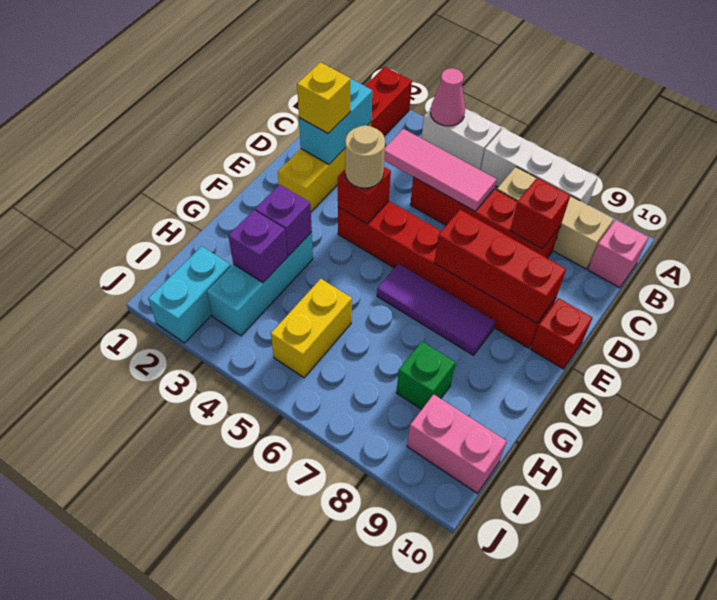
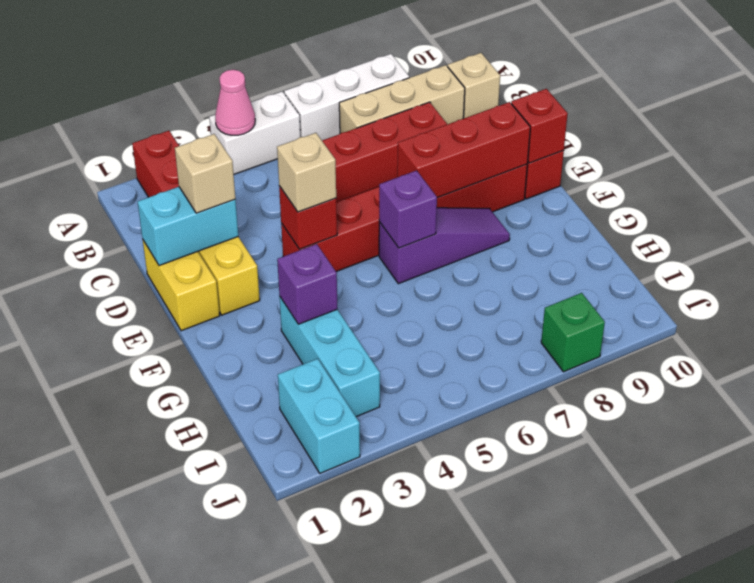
pink 1x1 brick [588,220,649,288] -> tan 1x1 brick [448,53,500,119]
cyan 1x2 brick [299,79,372,164] -> cyan 1x2 brick turned to [138,187,238,266]
pink 1x3 tile [384,129,497,211] -> none
red 1x1 brick [510,178,570,249] -> red 1x1 brick moved to [511,89,568,163]
yellow 1x1 brick [297,62,351,133] -> tan 1x1 brick [175,134,235,213]
tan 1x1 round brick [345,125,385,188] -> tan 1x1 brick [277,133,336,212]
purple 1x3 tile [377,264,495,355] -> purple 1x3 slope [379,208,510,284]
purple 1x1 brick [228,210,287,283] -> purple 1x1 brick moved to [379,171,437,248]
yellow 1x2 brick [271,279,352,378] -> yellow 1x2 brick moved to [143,240,220,331]
green 1x1 brick [396,341,455,409] -> green 1x1 brick moved to [541,293,605,372]
pink 1x2 brick [407,394,507,493] -> none

